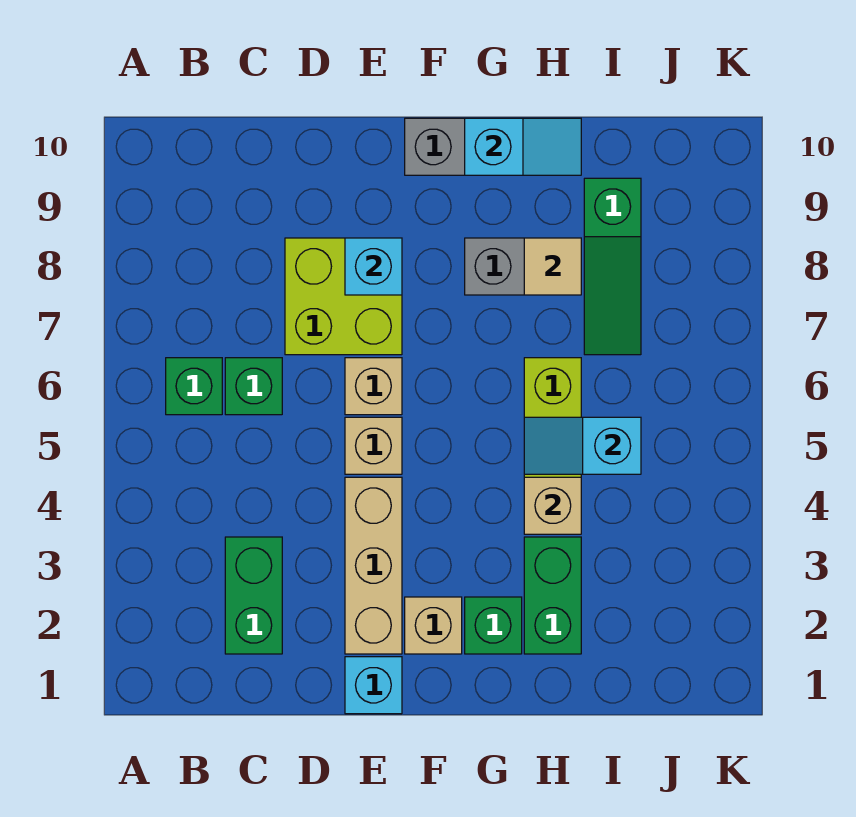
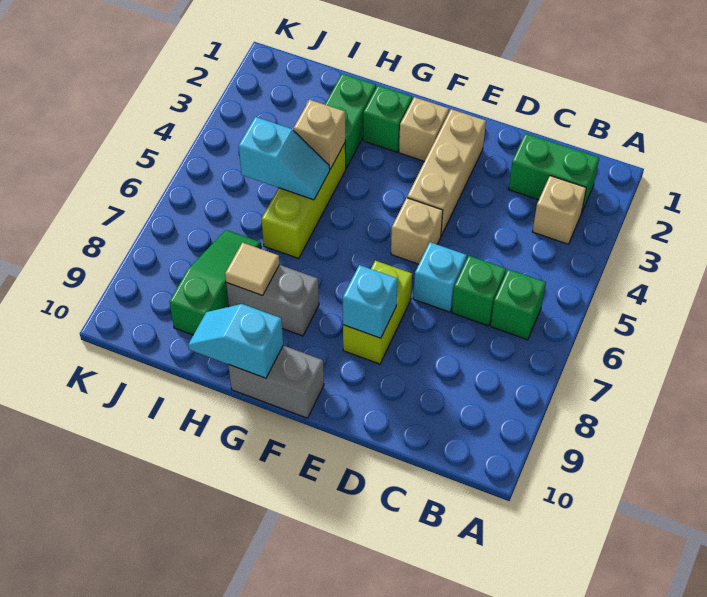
green 1x2 brick [225,537,282,654] -> green 1x2 brick turned to [509,134,599,214]
lime 2x2 brick [285,238,402,355] -> lime 1x2 brick [343,261,412,364]
cyan 1x1 brick [345,657,402,714] -> cyan 1x1 brick moved to [413,242,467,312]
tan 1x1 brick [345,358,402,415] -> tan 1x1 brick moved to [532,176,586,244]

